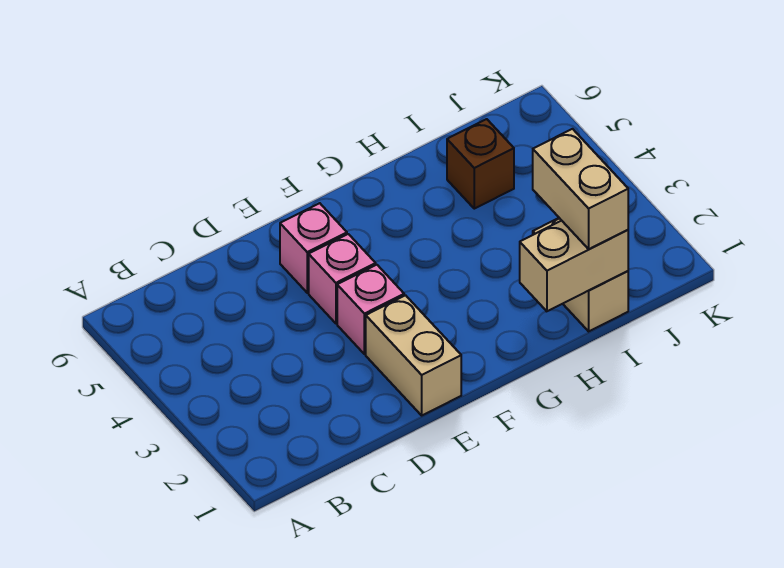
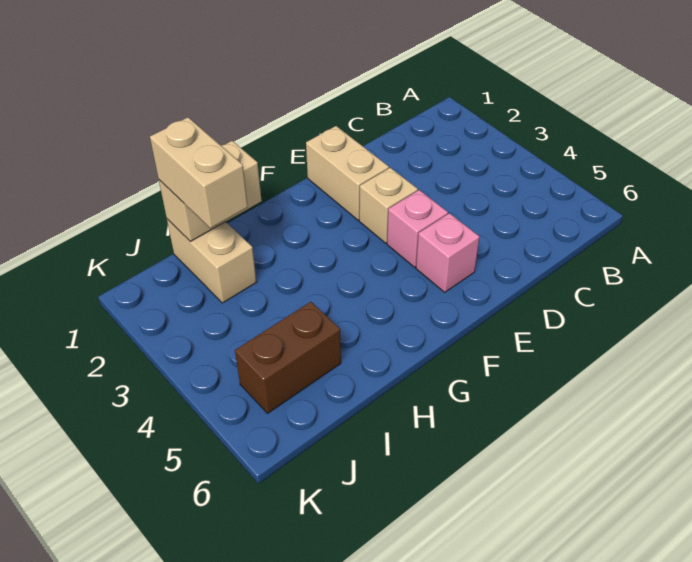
pink 1x1 brick [337,265,404,354] -> tan 1x1 brick [359,168,418,243]
brown 1x1 brick [447,119,514,209] -> brown 1x2 brick [235,302,341,413]

